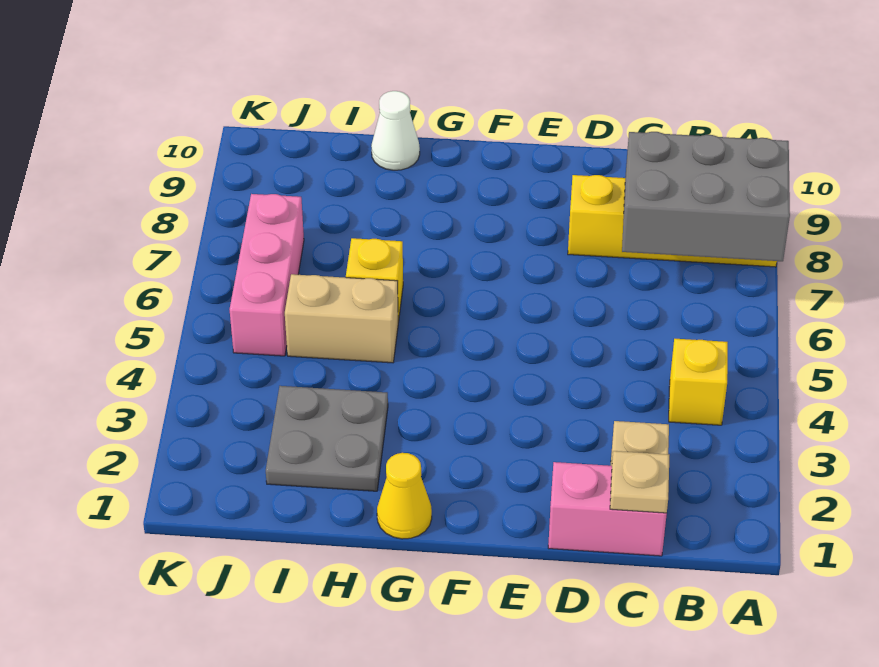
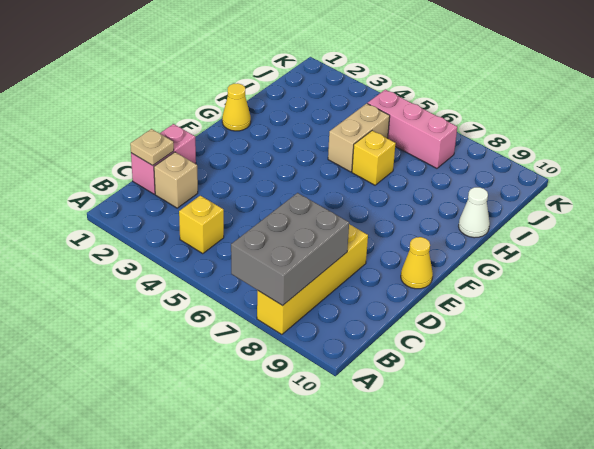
none -> yellow 1x1 cone [401,237,433,289]
grey 2x2 plate [266,386,388,491] -> none

